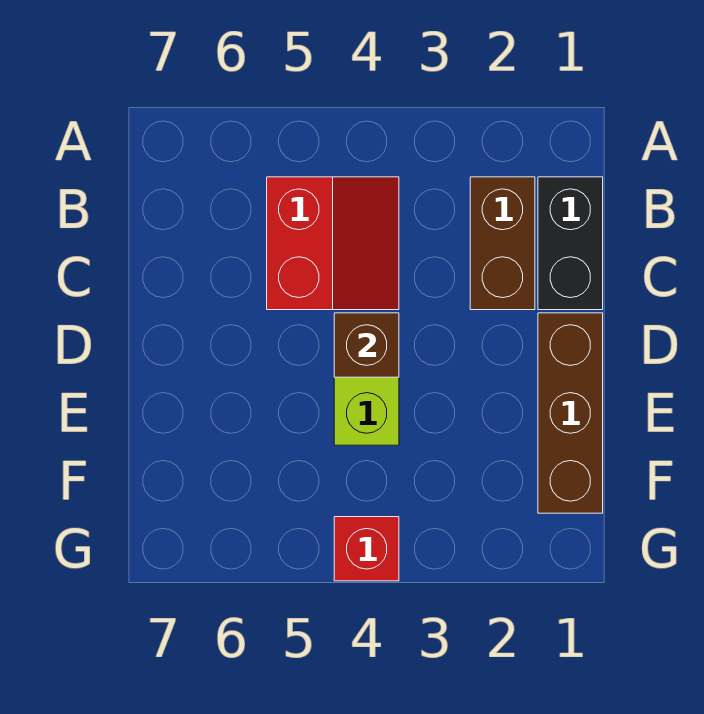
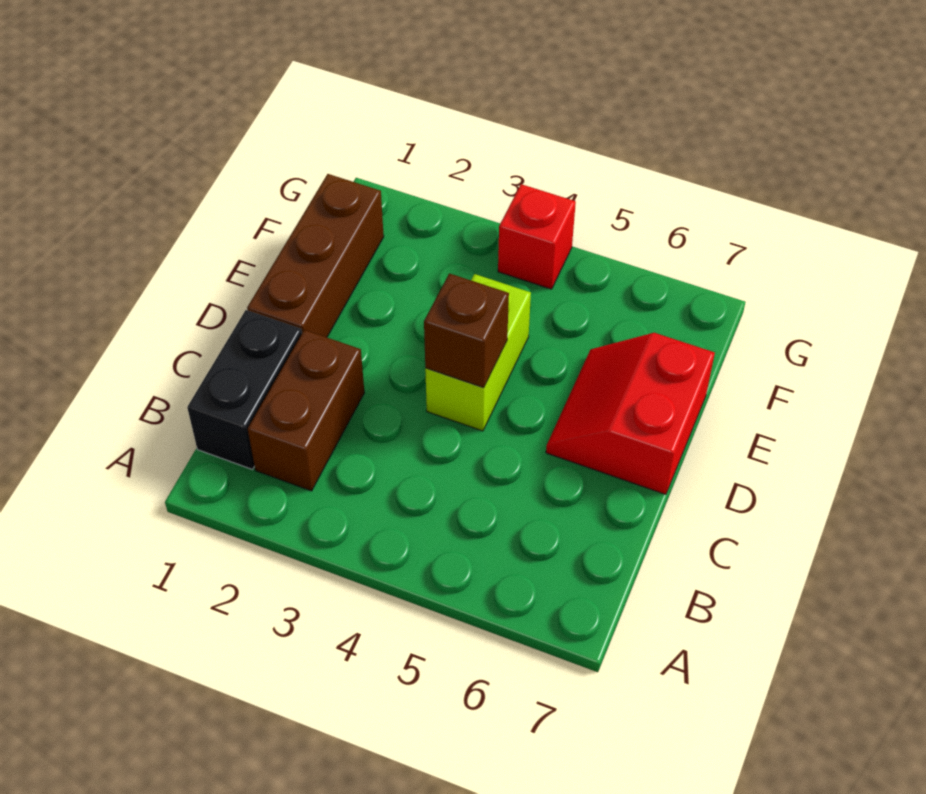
red 2x2 slope [267,177,399,310] -> red 2x2 slope moved to [546,333,715,494]

